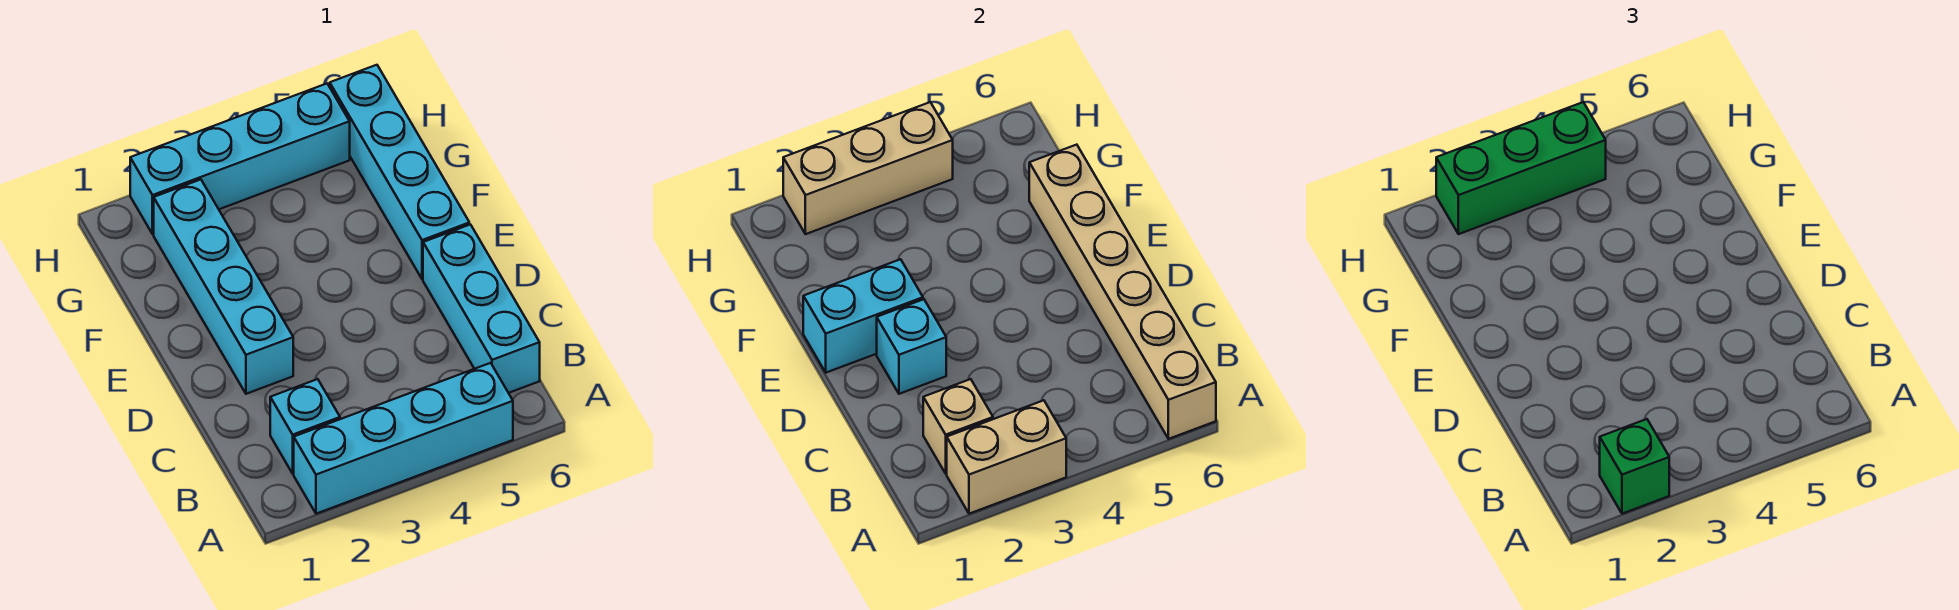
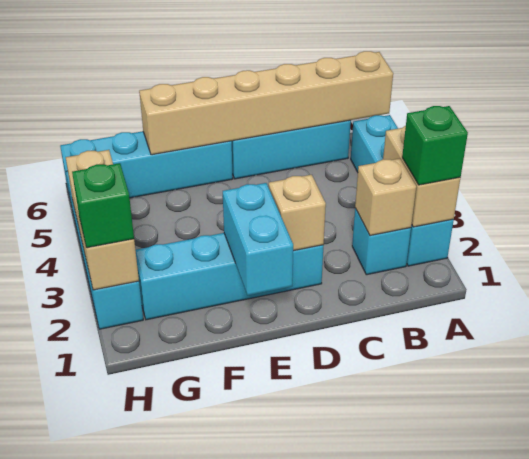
cyan 1x1 brick [877,299,946,394] -> tan 1x1 brick [269,175,326,251]
green 1x3 brick [1436,102,1606,234] -> green 1x1 brick [72,163,134,248]

